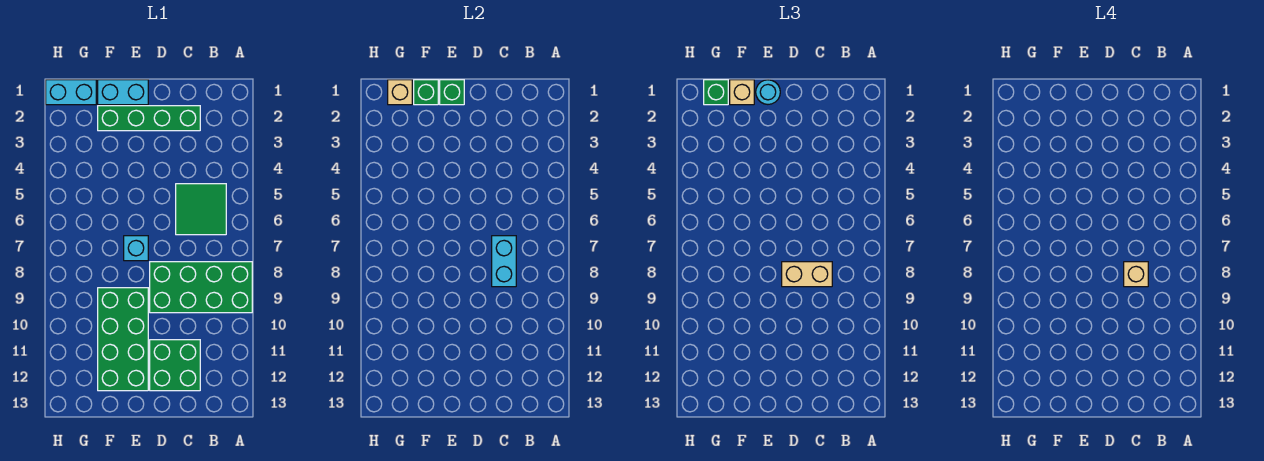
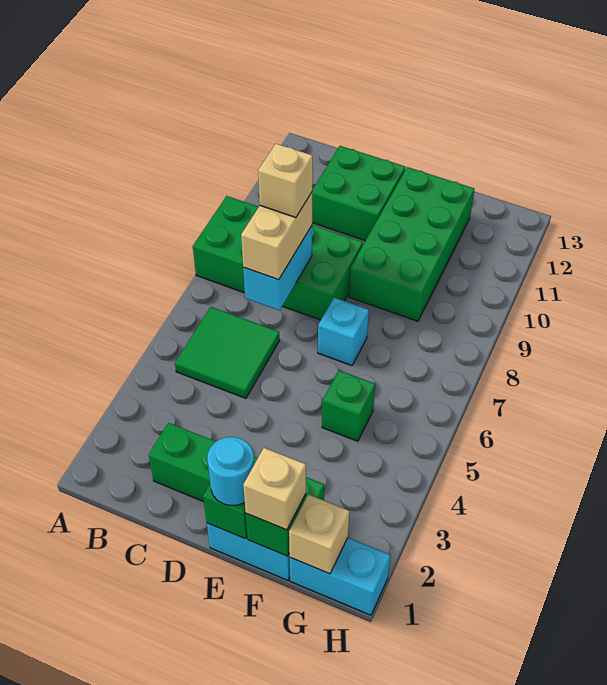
tan 1x2 brick [782,262,832,287] -> tan 1x2 brick turned to [241,193,312,280]
green 1x1 brick [704,80,728,105] -> green 1x1 brick moved to [322,370,375,441]

